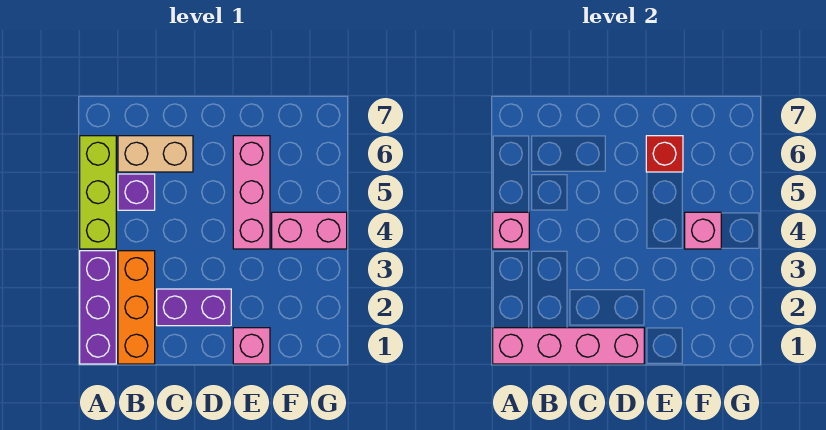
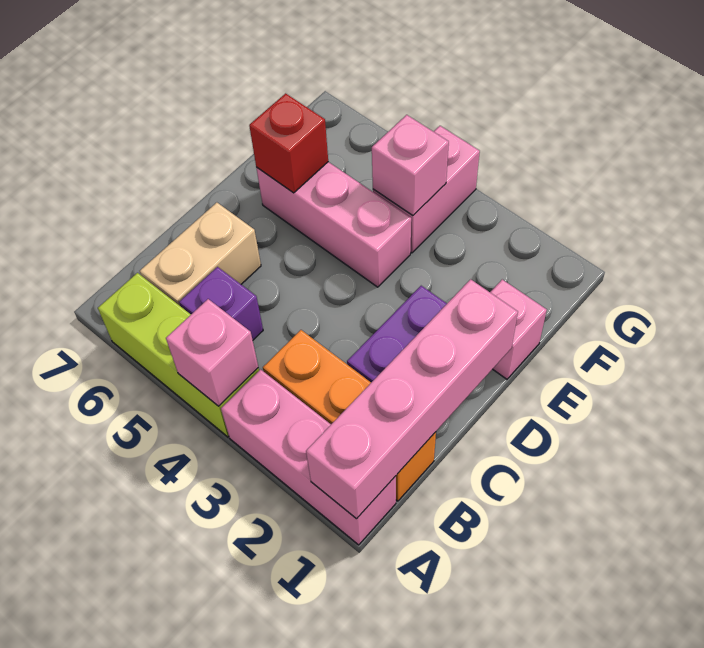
purple 1x3 brick [80,251,116,364] -> pink 1x3 brick [221,369,396,545]

